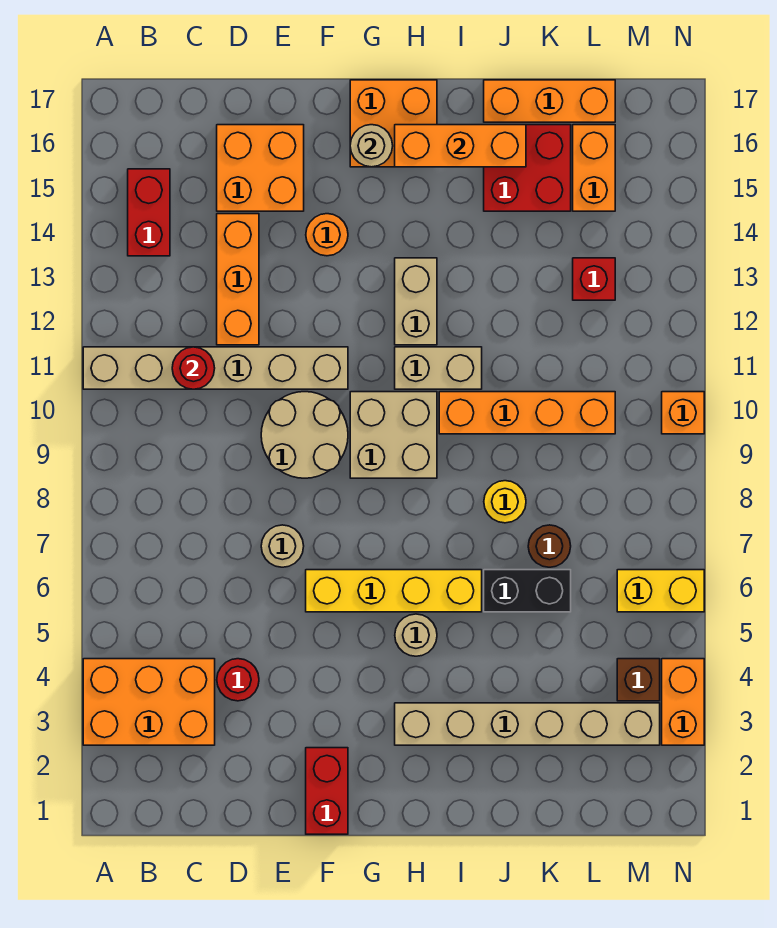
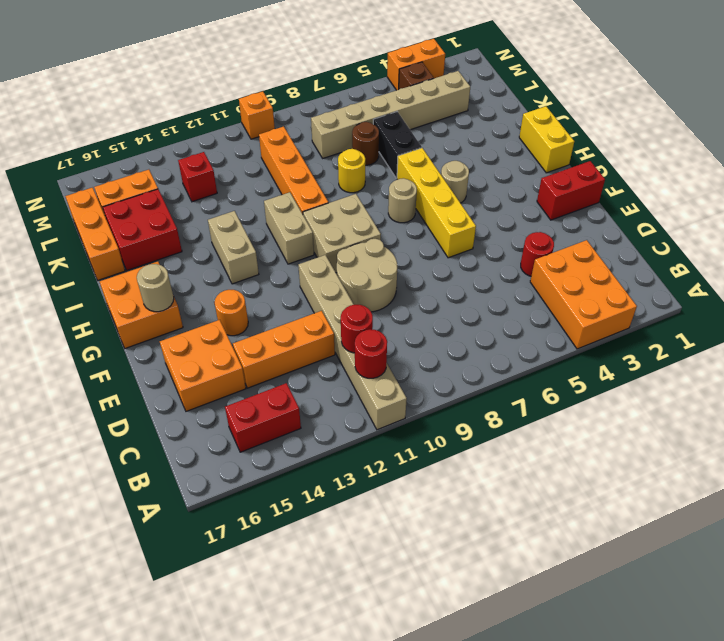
none -> red 1x1 round brick [355,329,387,378]
tan 1x1 round brick [261,525,304,567] -> tan 1x1 round brick moved to [388,178,417,223]
tan 1x6 brick [395,703,660,745] -> tan 1x6 brick turned to [311,71,470,158]
tan 1x2 brick [395,258,437,345] -> tan 1x2 brick turned to [208,211,259,284]
orange 1x3 brick [395,125,526,167] -> none
yellow 1x2 brick [617,570,704,612] -> yellow 1x2 brick moved to [519,106,574,173]

